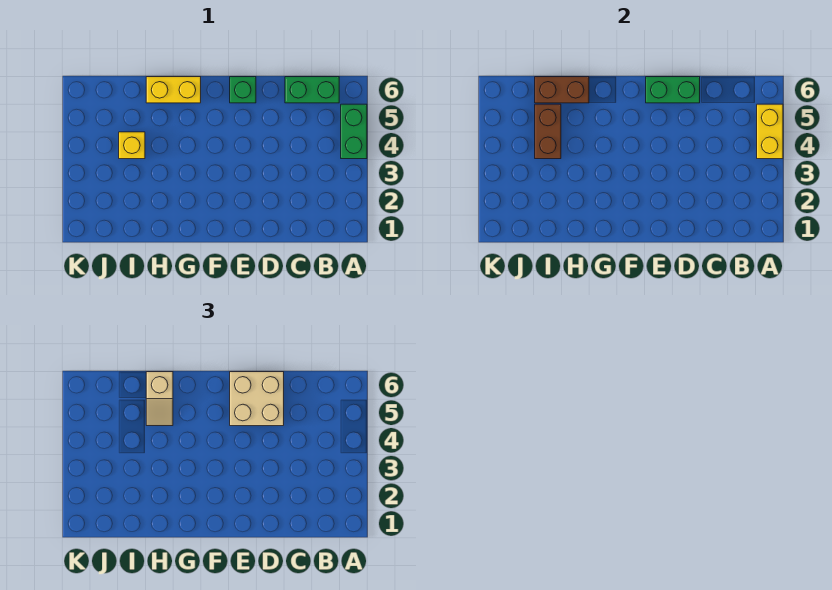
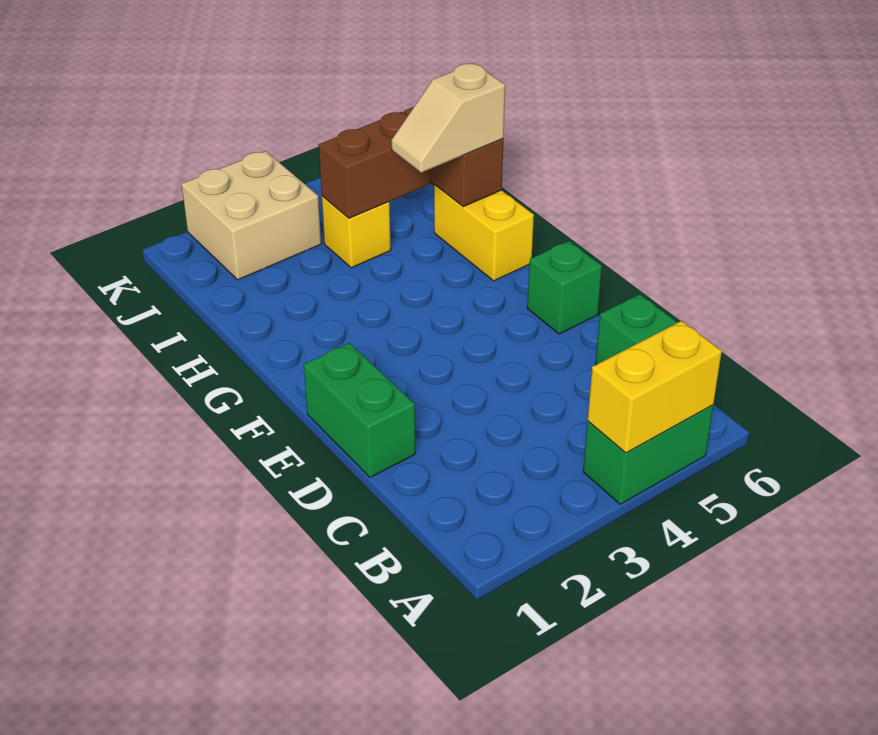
tan 2x2 brick [230,372,284,426] -> tan 2x2 brick moved to [182,151,321,280]
green 1x2 brick [646,77,700,103] -> green 1x2 brick moved to [304,343,415,477]

